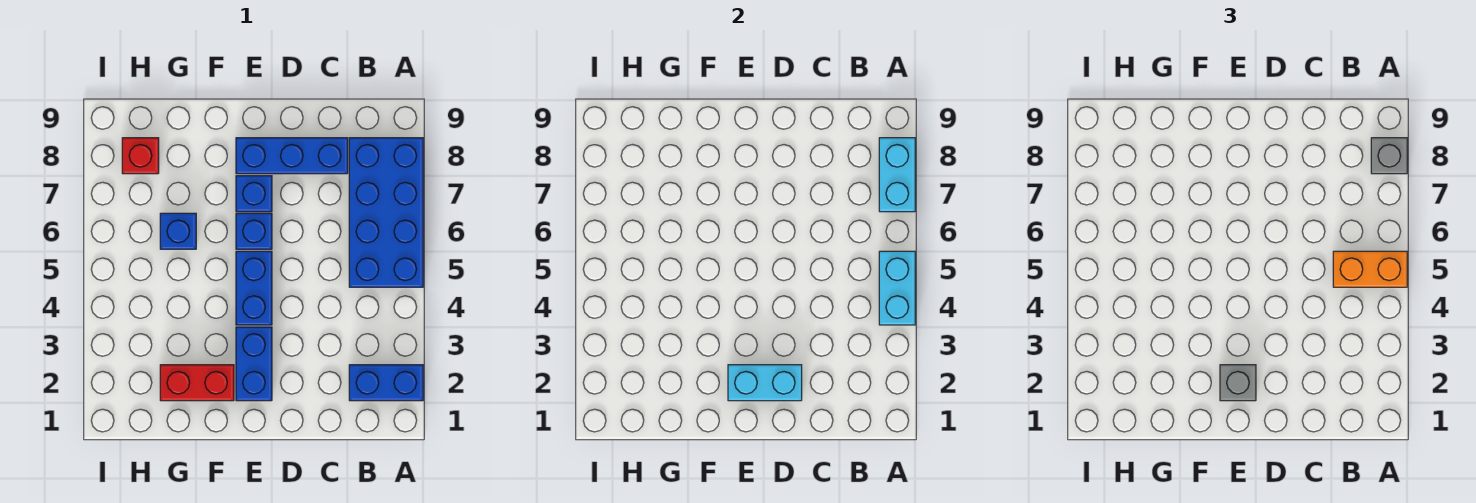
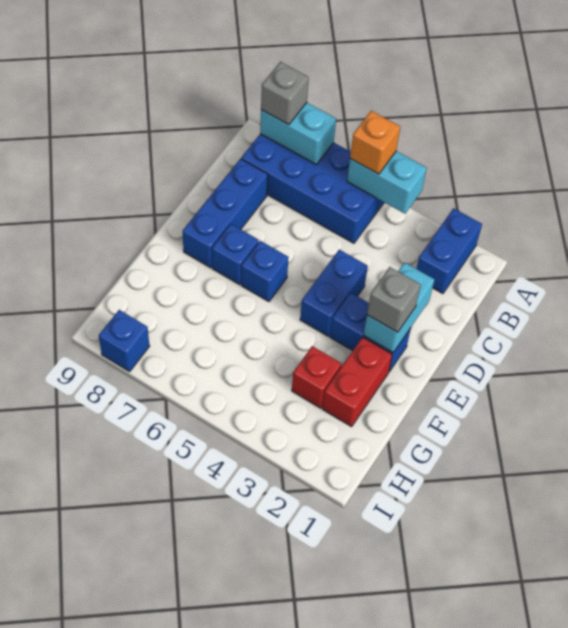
orange 1x2 brick [1333,251,1407,287] -> orange 1x1 brick [350,111,400,174]
blue 1x2 brick [236,251,272,325] -> blue 1x2 brick turned to [300,250,368,336]
blue 1x1 brick [160,213,196,249] -> blue 1x1 brick moved to [99,310,150,372]
red 1x1 brick [122,138,159,174] -> red 1x1 brick moved to [292,346,342,408]

